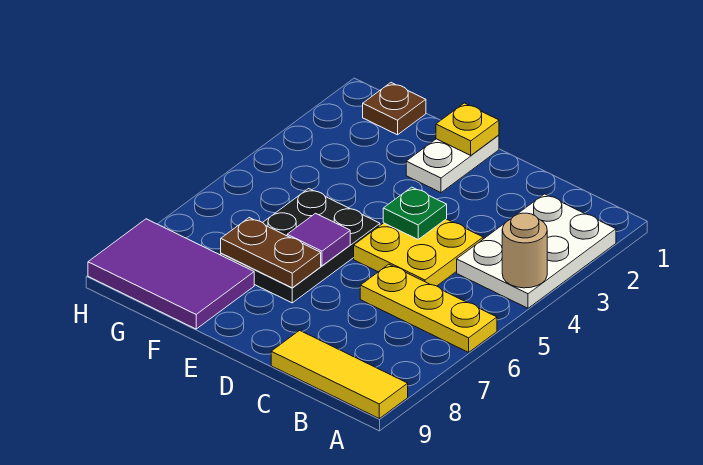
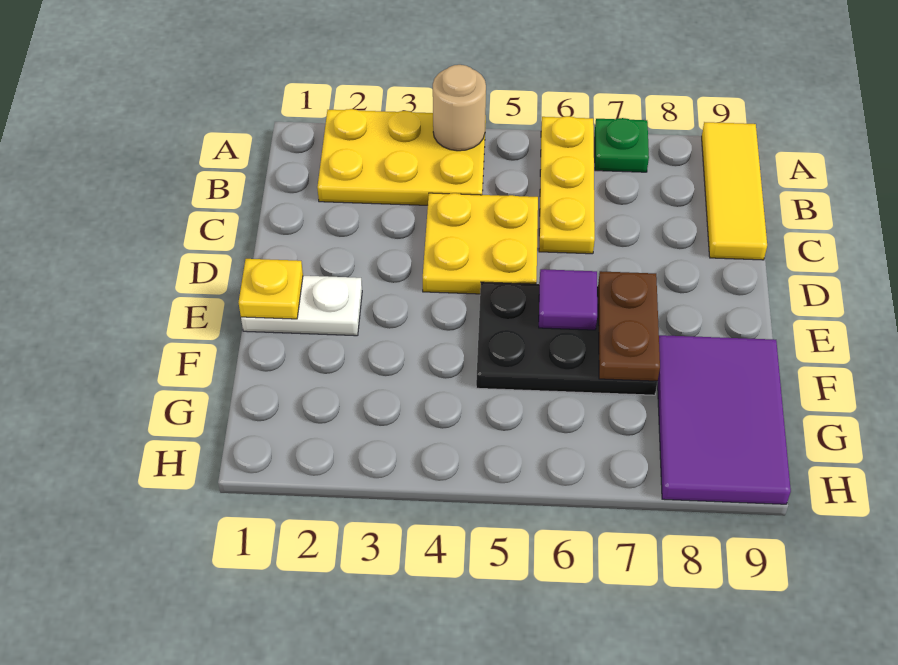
white 2x3 plate [457,194,616,308] -> yellow 2x3 plate [317,109,486,205]
green 1x1 plate [383,187,447,239] -> green 1x1 plate moved to [595,118,649,172]
brown 1x1 plate [363,83,426,135] -> none

